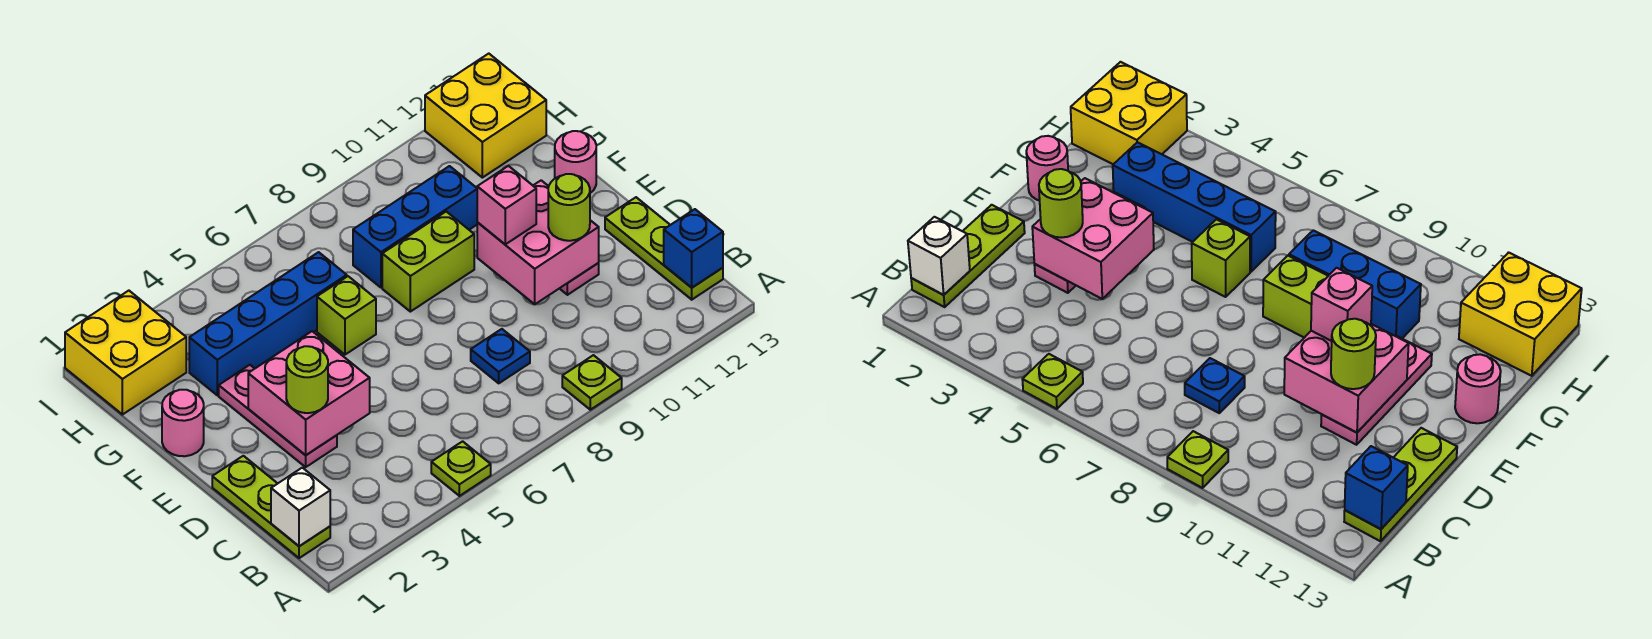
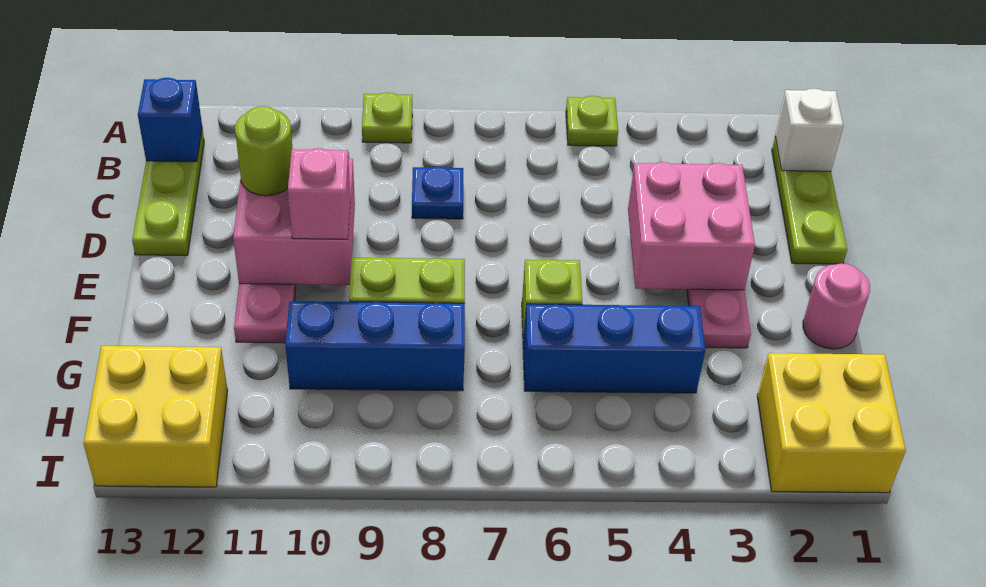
lime 1x1 round brick [286,346,328,413] -> none
pink 1x1 round brick [555,131,596,193] -> none
blue 1x4 brick [189,252,347,395] -> blue 1x3 brick [523,304,705,393]

